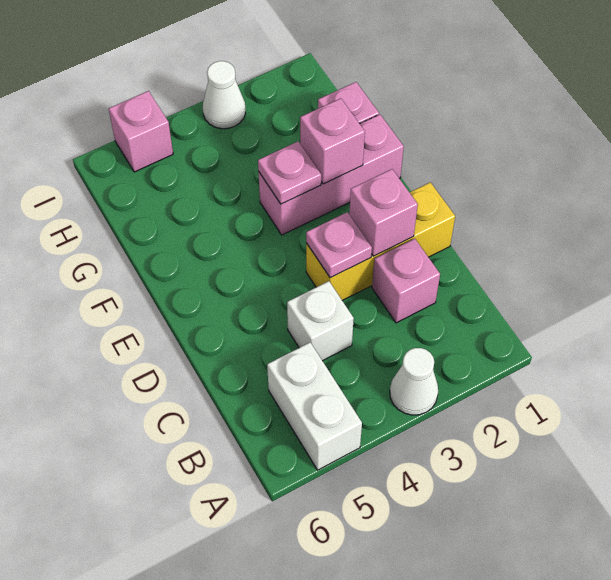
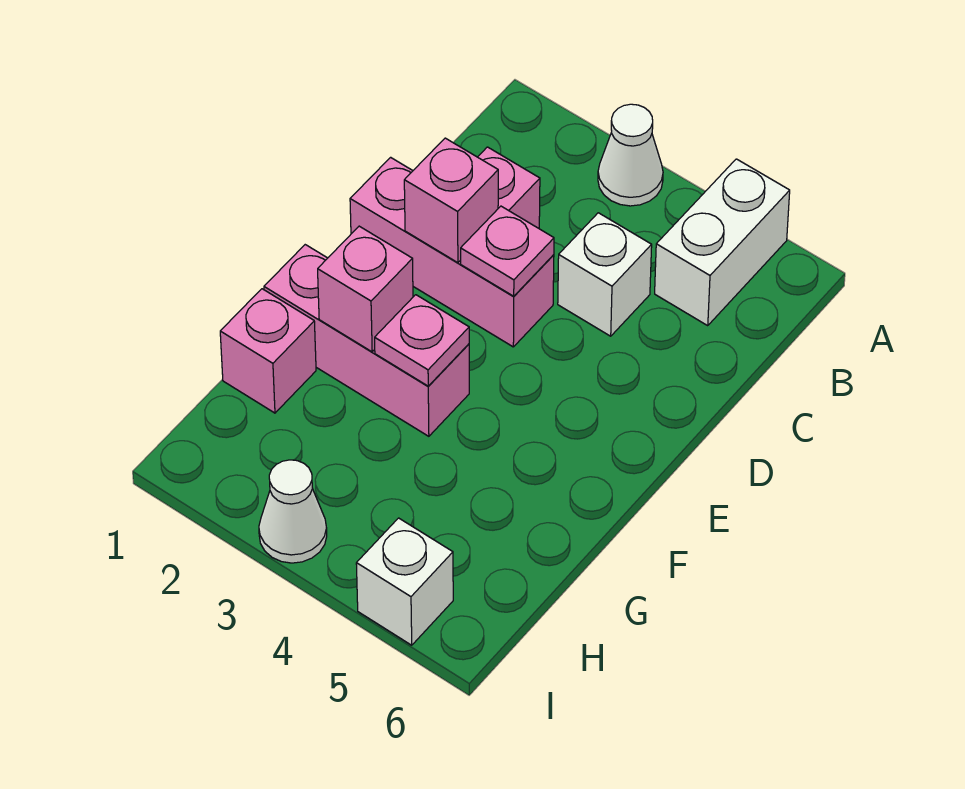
yellow 1x3 brick [306,182,455,300] -> pink 1x3 brick [350,157,554,347]
pink 1x1 brick [109,91,173,172] -> white 1x1 brick [356,518,453,645]

